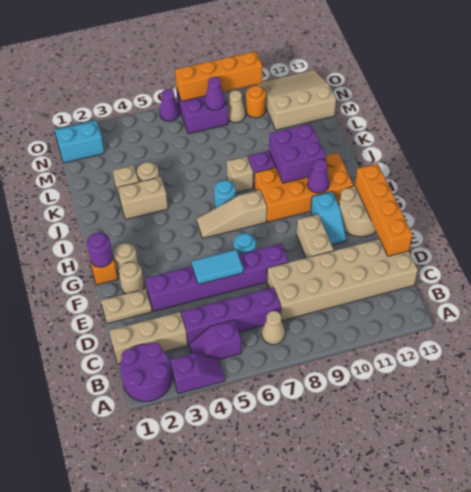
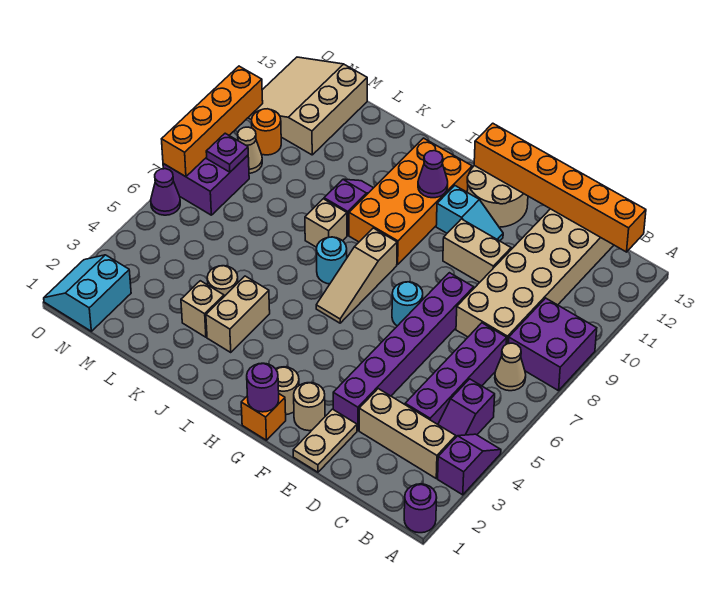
purple 2x2 round brick [120,343,171,402] -> purple 1x1 round brick [404,484,437,533]
tan 1x3 brick [110,312,188,364] -> tan 1x3 brick turned to [359,389,456,478]
orange 1x4 brick [355,164,412,256] -> orange 1x6 brick [474,123,646,252]
cyan 1x2 tile [192,250,243,284] -> none
purple 2x2 brick [269,124,326,183] -> purple 2x2 brick moved to [509,298,597,391]
purple 1x1 cone [205,77,225,110] -> purple 1x1 plate [206,133,248,172]

